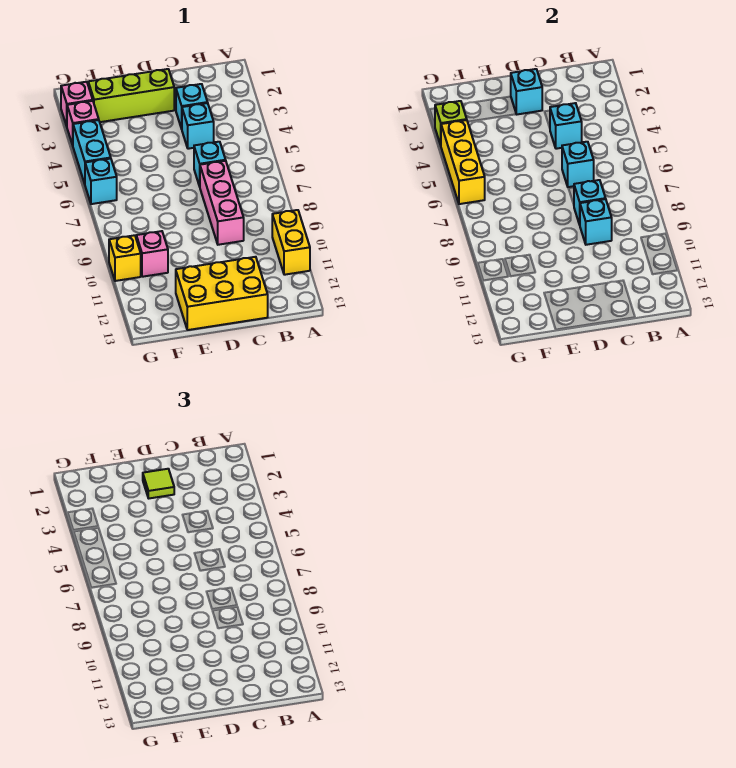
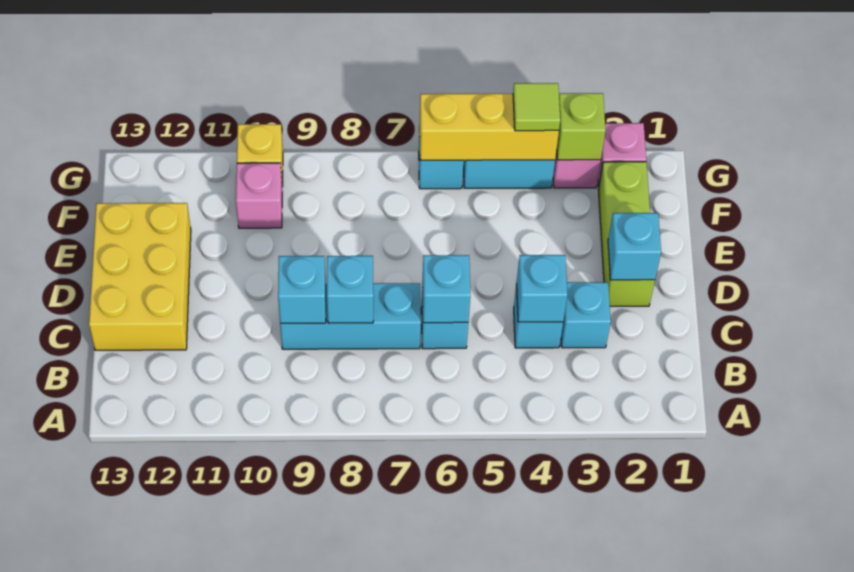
yellow 1x2 brick [272,210,310,275] -> none
pink 1x3 brick [200,161,244,245] -> cyan 1x3 brick [280,283,421,349]
lime 1x1 tile [143,469,174,498] -> lime 1x1 tile moved to [513,83,560,131]

